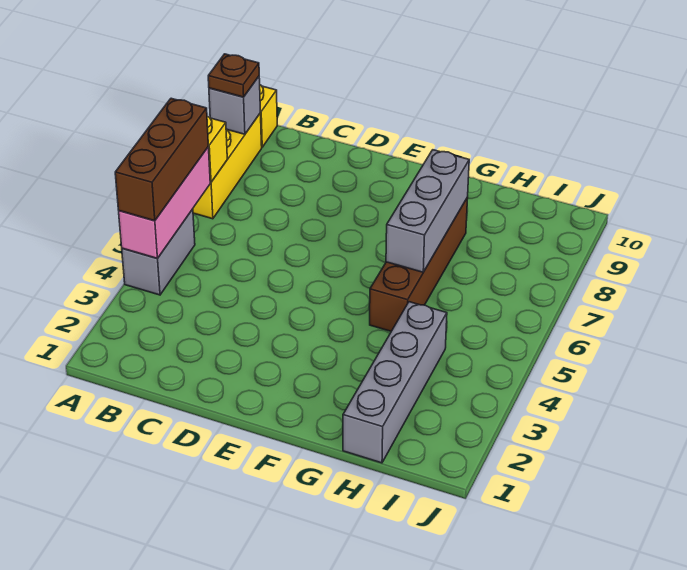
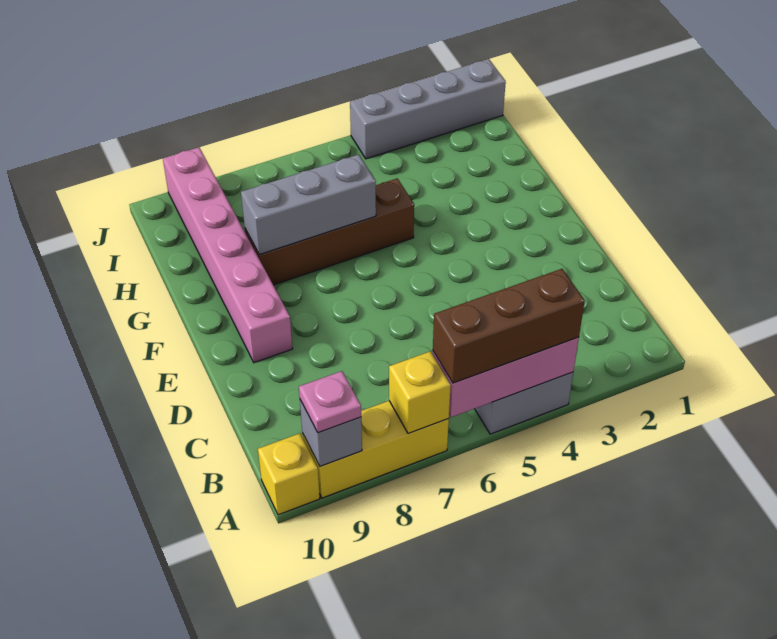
brown 1x1 plate [208,54,259,97] -> pink 1x1 plate [299,371,361,433]
none -> pink 1x6 brick [163,148,293,363]
grey 1x4 brick [343,302,447,463] -> grey 1x4 brick moved to [350,59,506,159]

